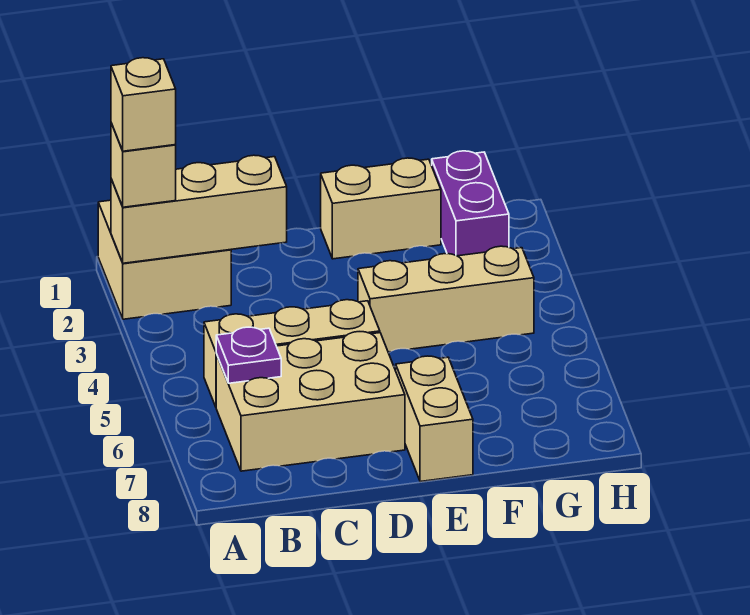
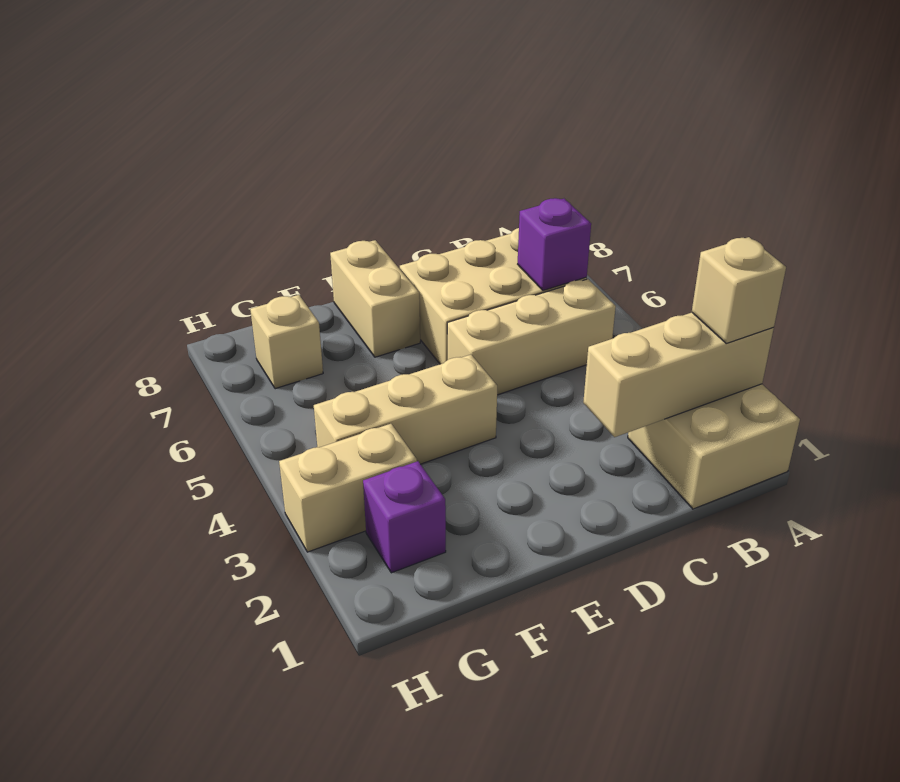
tan 1x1 brick [111,58,176,151] -> tan 1x1 brick moved to [250,295,323,389]
purple 1x1 plate [216,327,281,383] -> purple 1x1 brick [518,198,591,290]
tan 1x2 brick [321,158,441,259] -> tan 1x2 brick moved to [279,424,417,552]
purple 1x2 brick [432,151,509,256] -> purple 1x1 brick [363,461,446,573]

